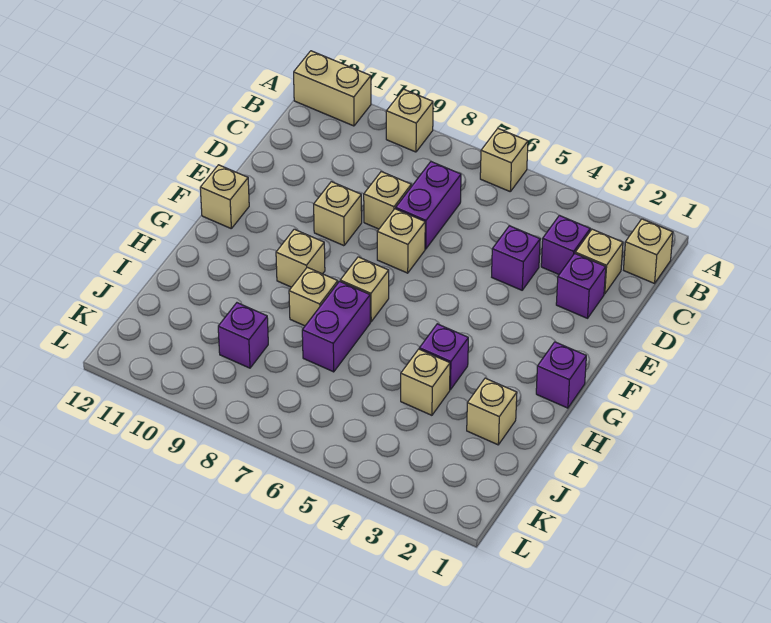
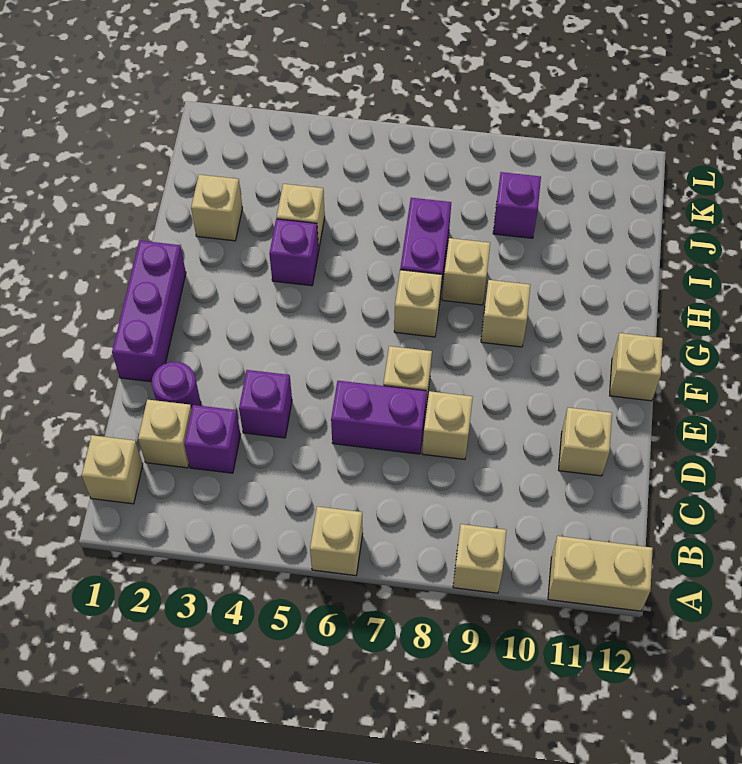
purple 1x2 brick [396,162,461,249] -> purple 1x2 brick turned to [331,381,427,454]
purple 1x1 brick [556,253,606,318] -> purple 1x1 round brick [152,362,201,409]
tan 1x1 brick [314,182,362,246] -> tan 1x1 brick moved to [559,408,612,476]
purple 1x1 brick [536,342,586,408] -> purple 1x3 brick [112,241,186,382]

